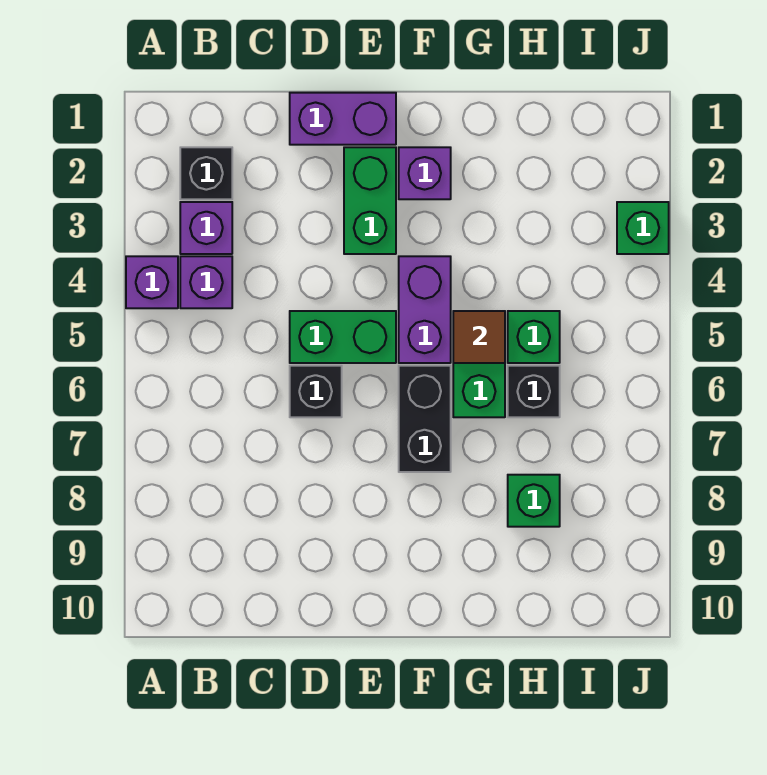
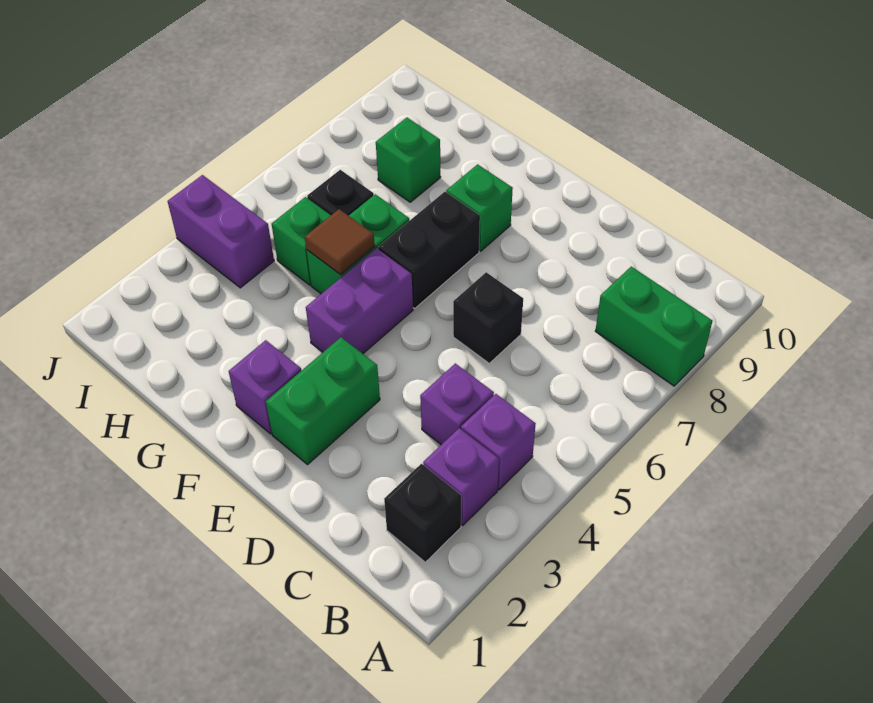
purple 1x1 brick [126,256,178,308] -> purple 1x1 brick moved to [420,363,494,445]
purple 1x2 brick [290,93,396,145] -> purple 1x2 brick moved to [168,175,274,288]
green 1x2 brick [290,311,396,363] -> green 1x2 brick moved to [596,267,712,386]
green 1x1 brick [617,202,669,254] -> green 1x1 brick moved to [446,164,513,251]

